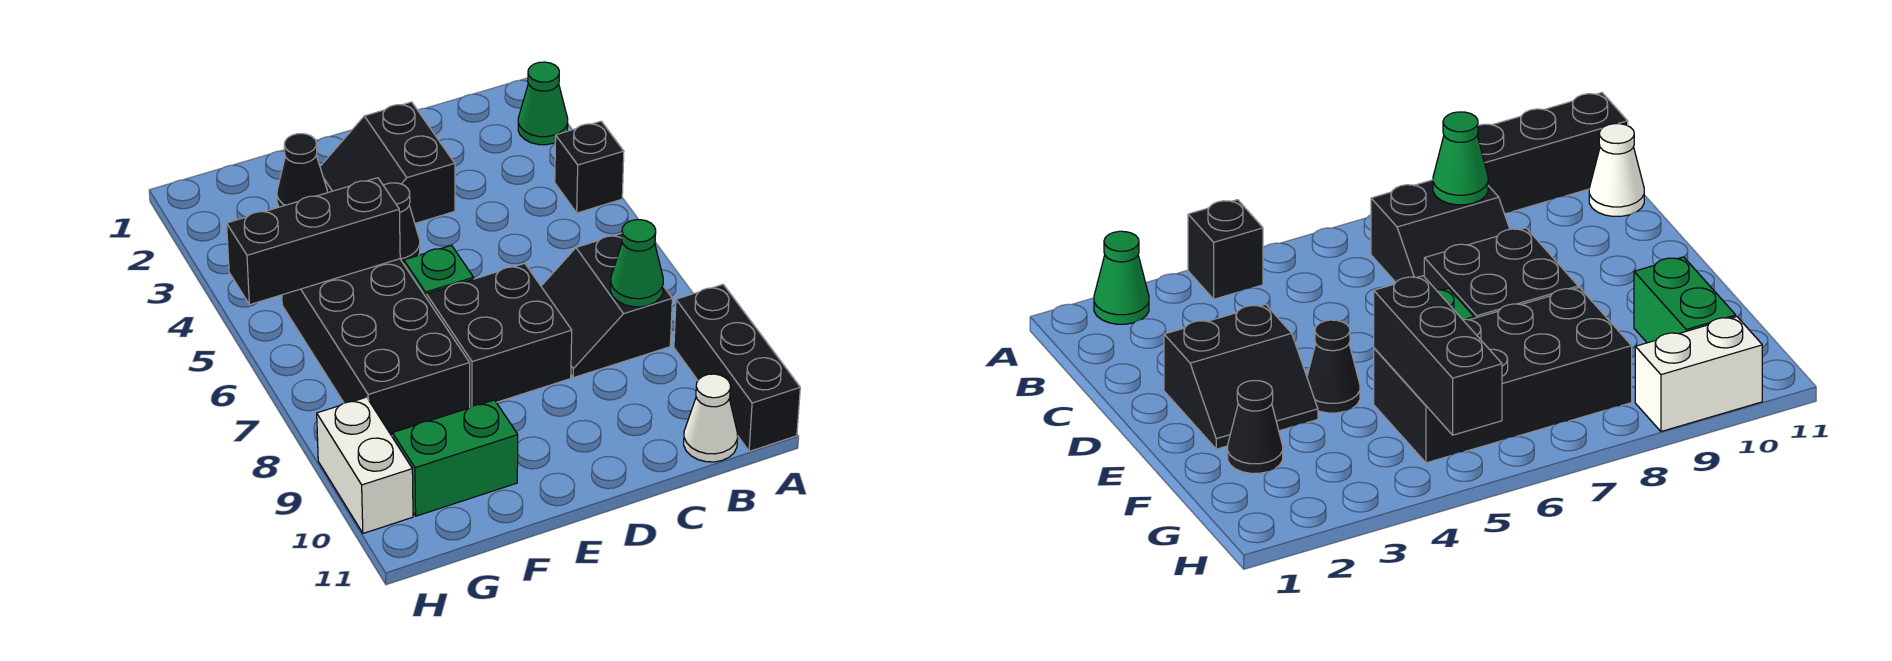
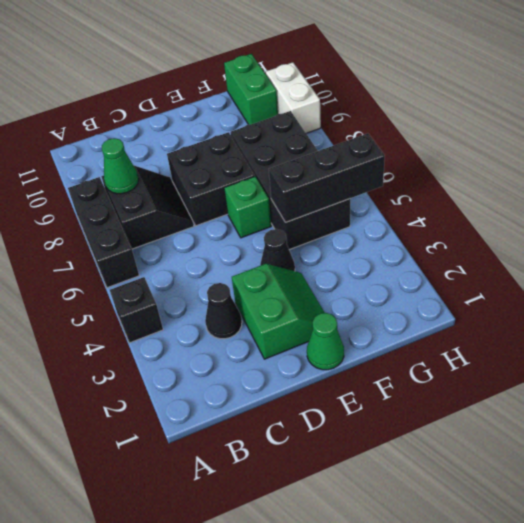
green 1x1 cone [518,62,568,145] -> green 1x1 cone moved to [307,313,344,370]
black 1x3 brick [674,285,800,451] -> black 1x3 brick moved to [68,177,139,288]
white 1x1 cone [684,374,738,462] -> none
black 2x2 slope [320,102,455,223] -> green 2x2 slope [232,264,325,359]
black 1x1 cone [277,134,328,207] -> black 1x1 cone moved to [205,283,242,339]
green 1x2 brick [392,400,518,516] -> green 1x2 brick turned to [224,54,278,125]

